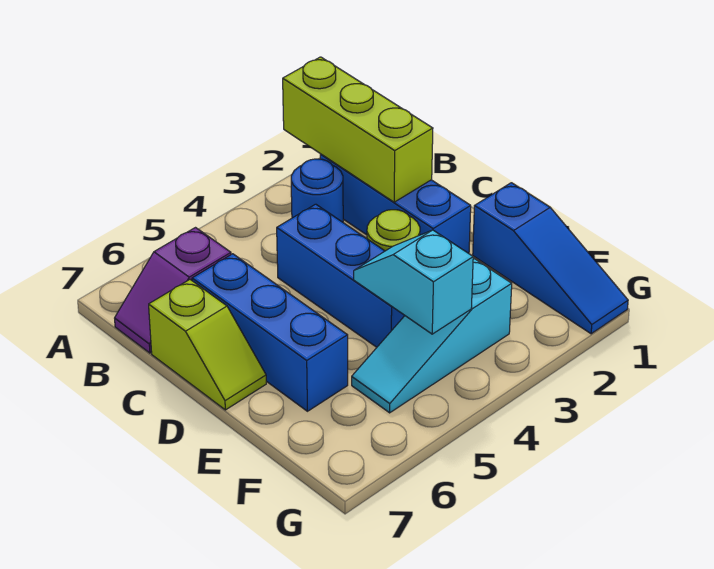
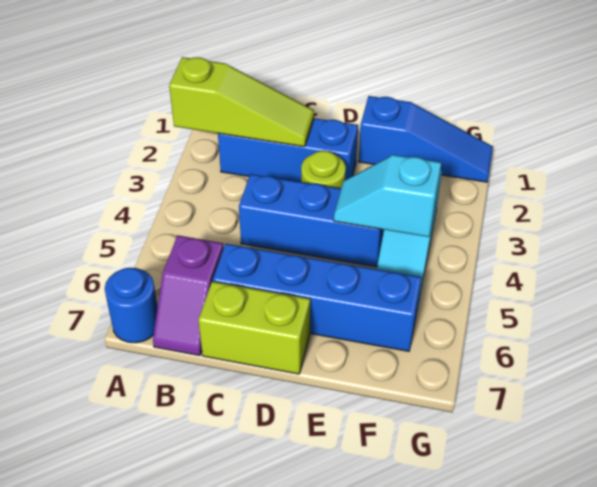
lime 1x3 brick [283,57,433,202] -> lime 1x3 slope [169,57,314,147]
blue 1x1 round brick [291,159,343,222] -> blue 1x1 round brick moved to [105,268,158,343]
blue 1x3 brick [192,254,348,411] -> blue 1x4 brick [213,244,421,351]
lime 1x2 slope [149,280,266,410] -> lime 1x2 brick [198,281,310,374]

